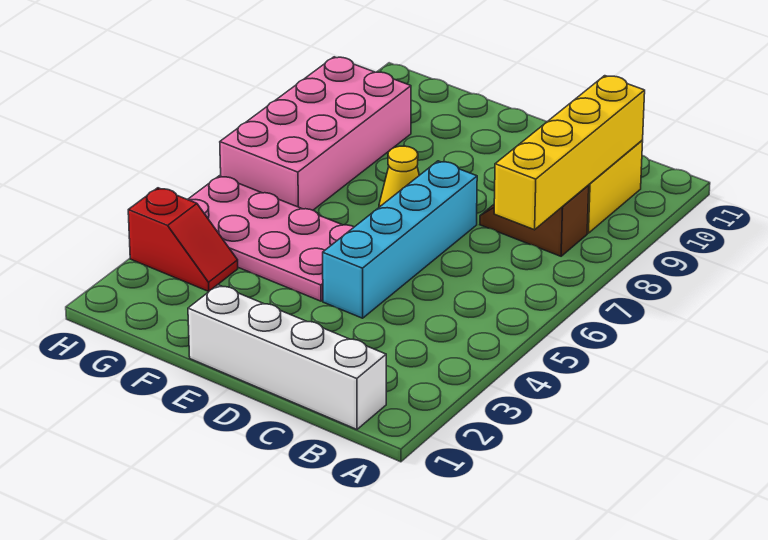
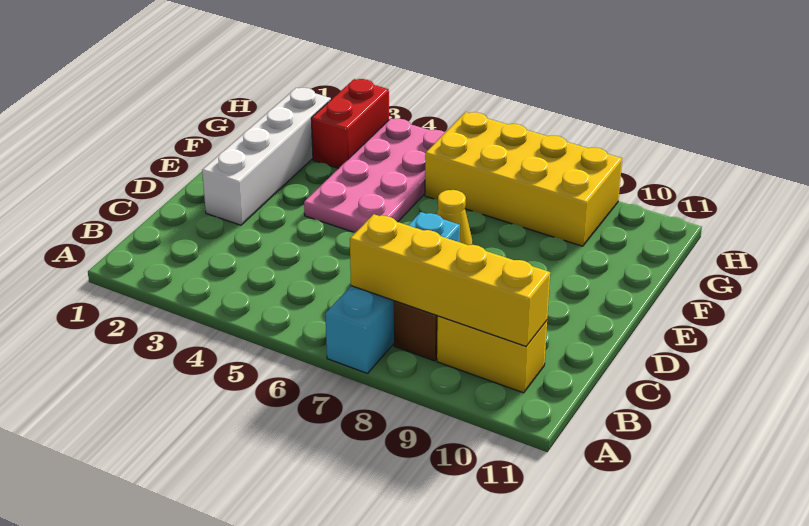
white 1x4 brick [188,285,386,429] -> white 1x4 brick moved to [202,88,331,225]
cyan 1x4 brick [323,161,477,318] -> cyan 1x4 brick turned to [325,212,460,373]
red 1x2 slope [128,188,238,292] -> red 1x2 brick [311,79,389,168]
pink 2x4 brick [220,57,411,210] -> yellow 2x4 brick [425,112,622,246]

